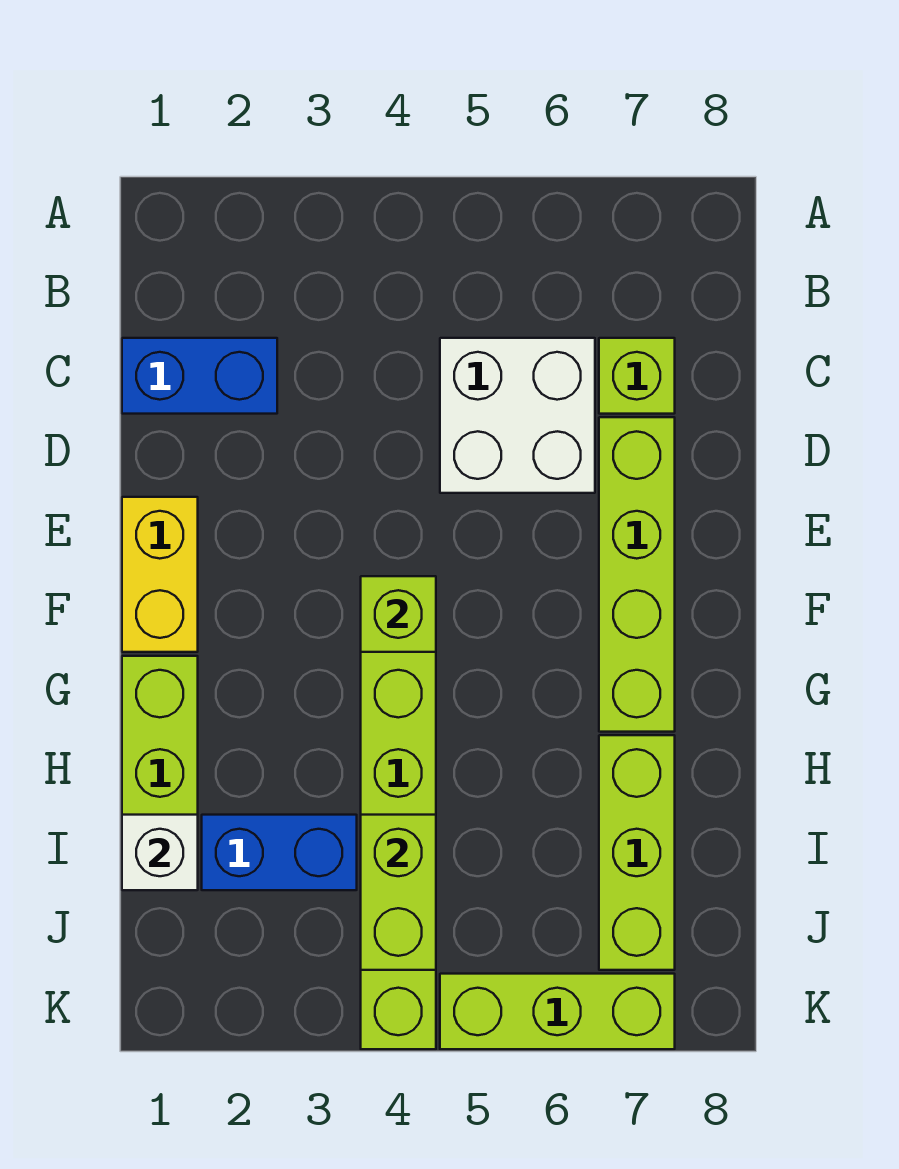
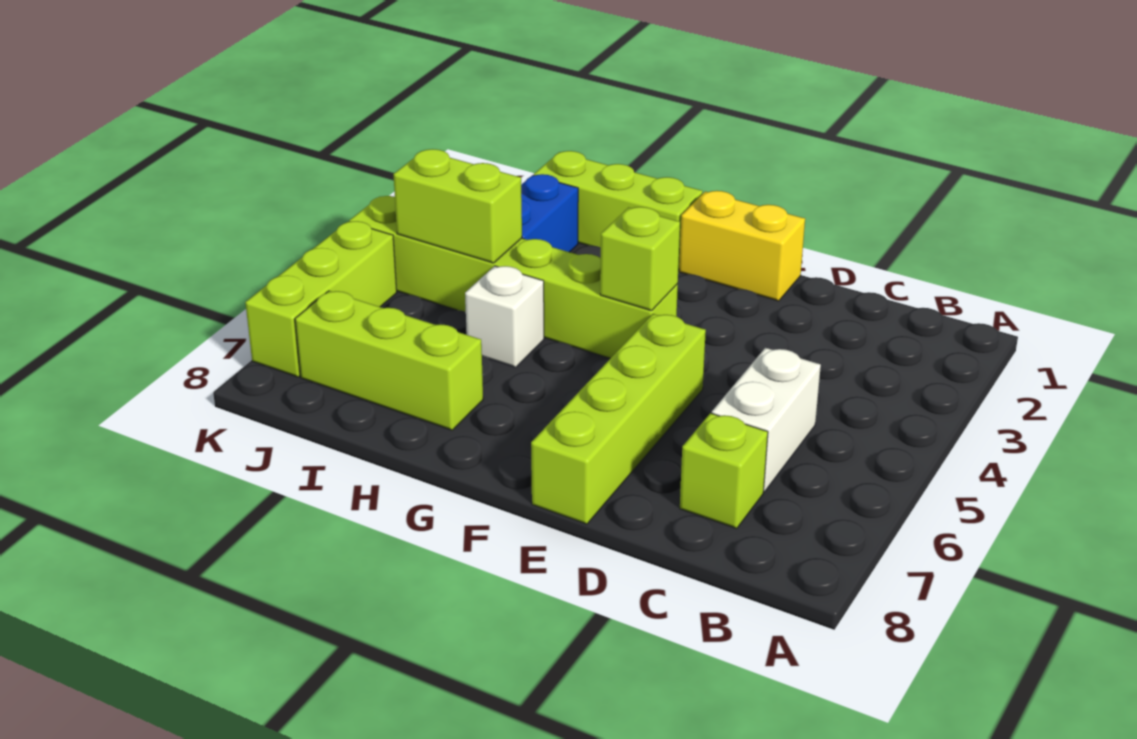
blue 1x2 brick [122,338,277,414] -> none
white 2x2 brick [440,338,595,493] -> white 1x2 brick [712,348,821,492]
lime 1x4 brick [599,417,675,732] -> lime 1x4 brick turned to [531,314,706,524]
white 1x1 brick [122,815,198,890] -> white 1x1 brick moved to [465,266,544,367]

